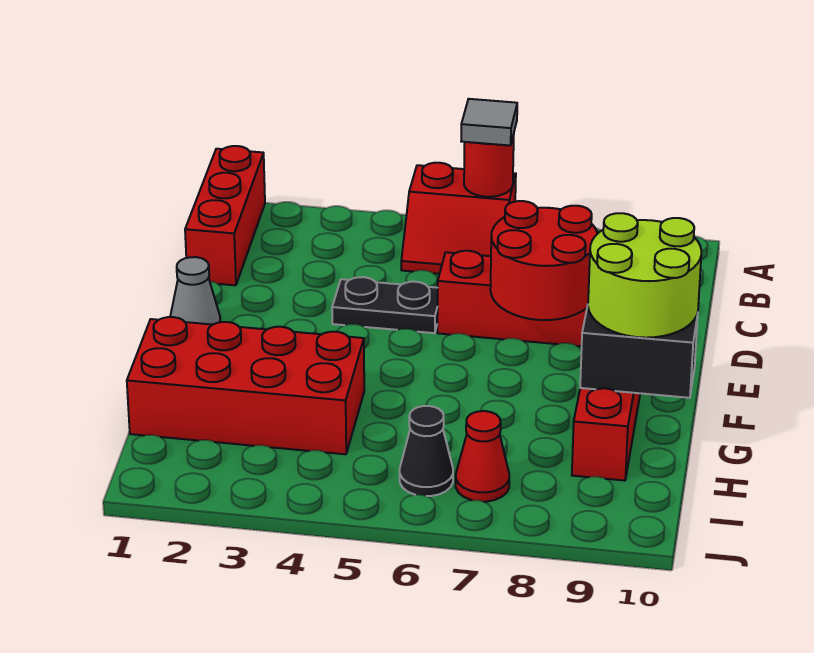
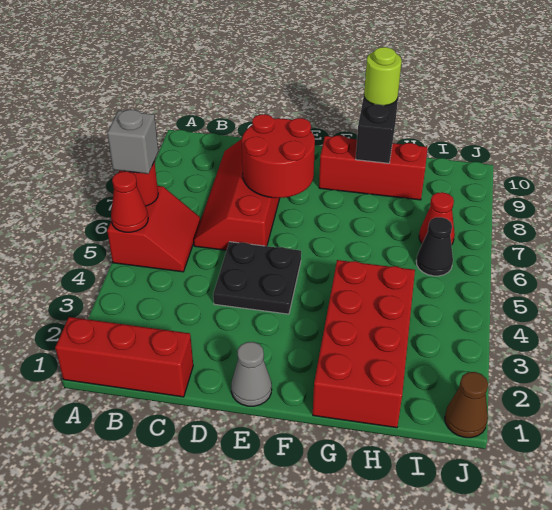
none -> red 1x1 cone [111,171,148,232]
grey 1x1 tile [461,99,517,146] -> grey 1x1 brick [107,110,158,174]
black 1x2 plate [332,277,438,333] -> black 2x2 plate [213,242,301,314]
lime 2x2 round brick [588,213,701,338] -> lime 1x1 round brick [364,47,402,106]
none -> brown 1x1 cone [445,372,488,438]

